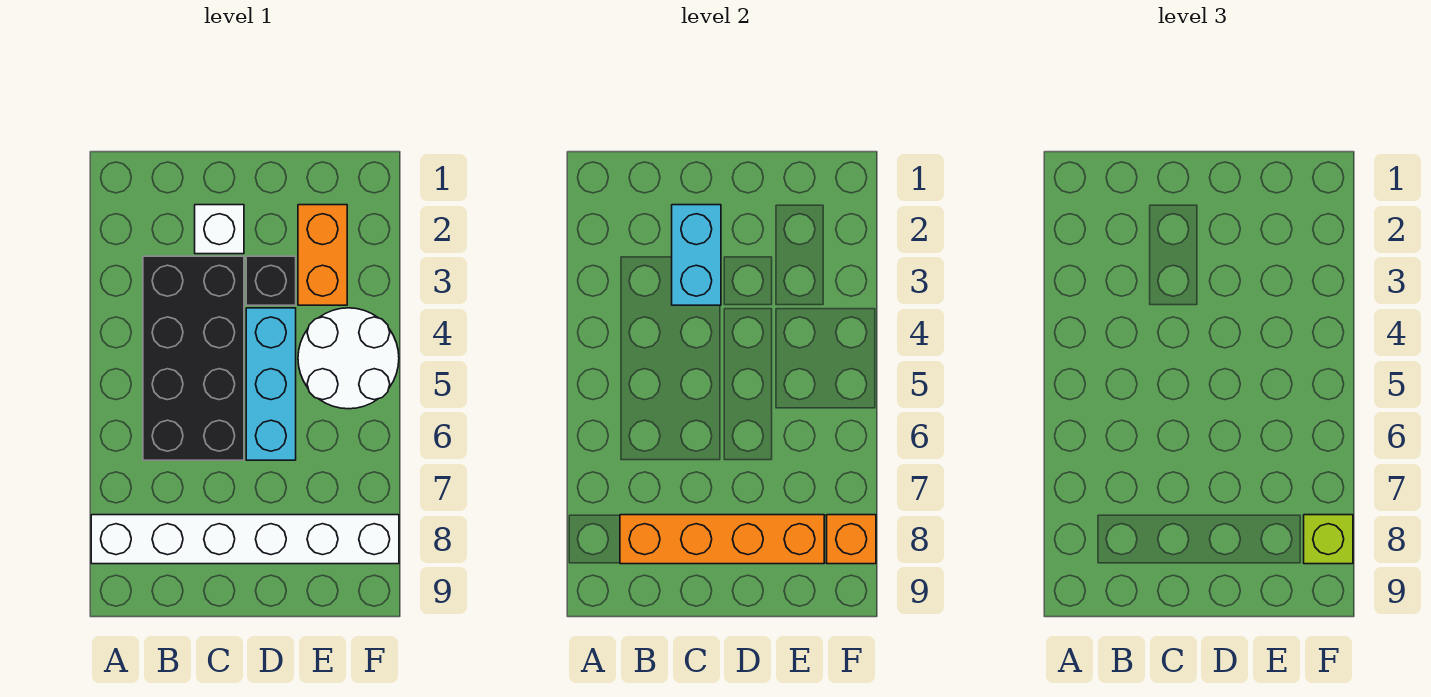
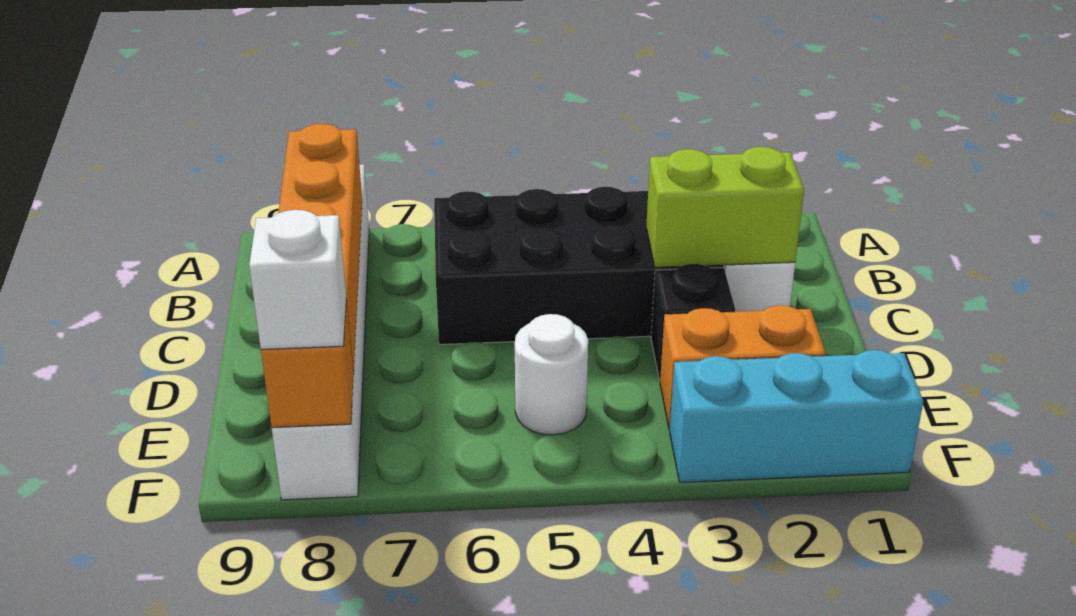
cyan 1x2 brick [672,205,721,305] -> lime 1x2 brick [646,147,804,267]
cyan 1x3 brick [246,308,296,460] -> cyan 1x3 brick moved to [670,350,923,482]
white 2x2 round brick [298,308,399,409] -> white 1x1 round brick [515,314,588,435]
lime 1x1 brick [1304,515,1353,564] -> white 1x1 brick [249,210,346,349]

